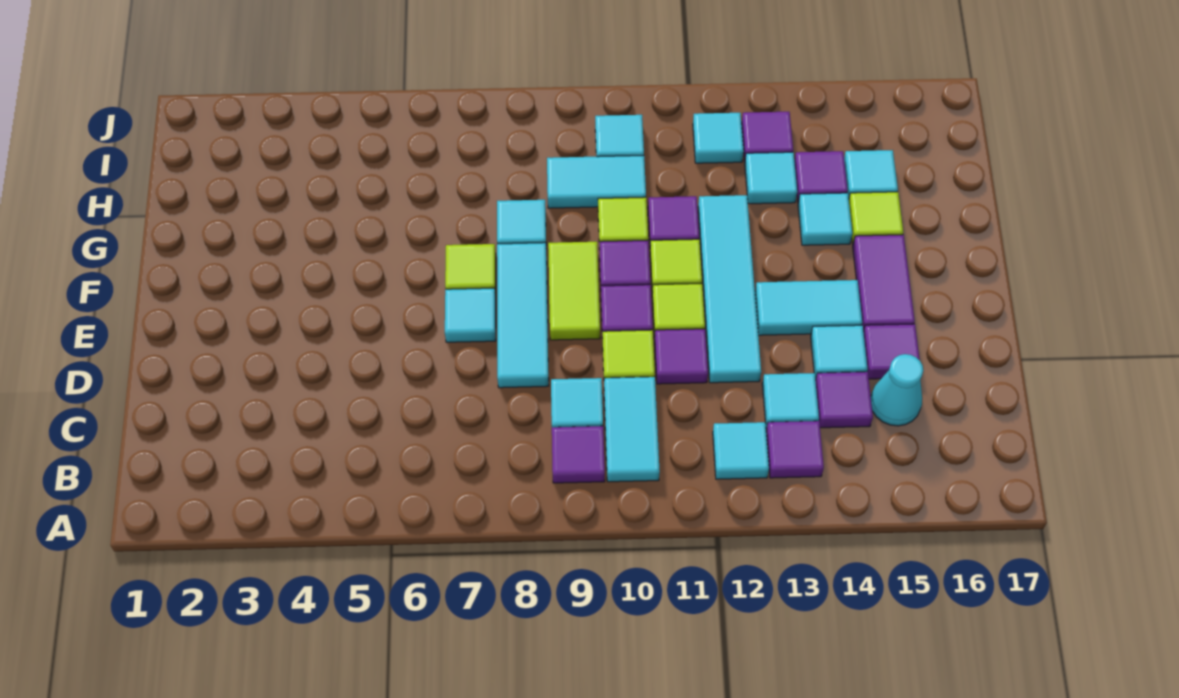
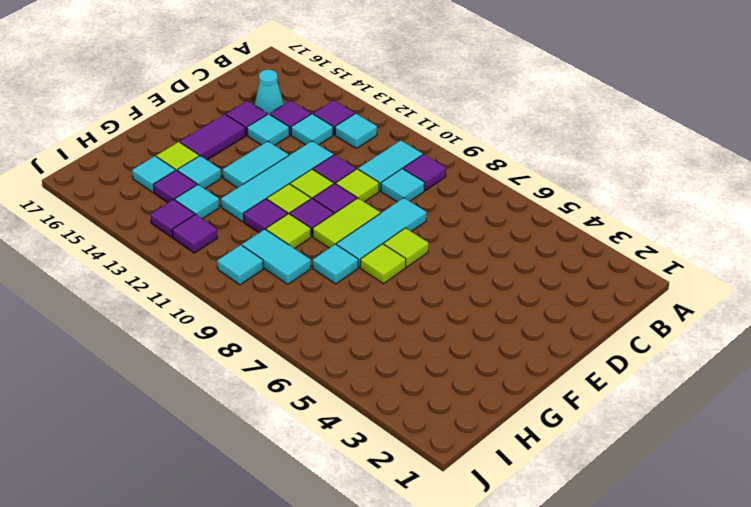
cyan 1x1 tile [445,288,496,342] -> lime 1x1 tile [384,228,429,267]
cyan 1x2 tile [755,280,862,335] -> cyan 1x2 tile turned to [223,141,289,188]
cyan 1x1 tile [693,113,744,163] -> purple 1x1 tile [172,214,218,253]

